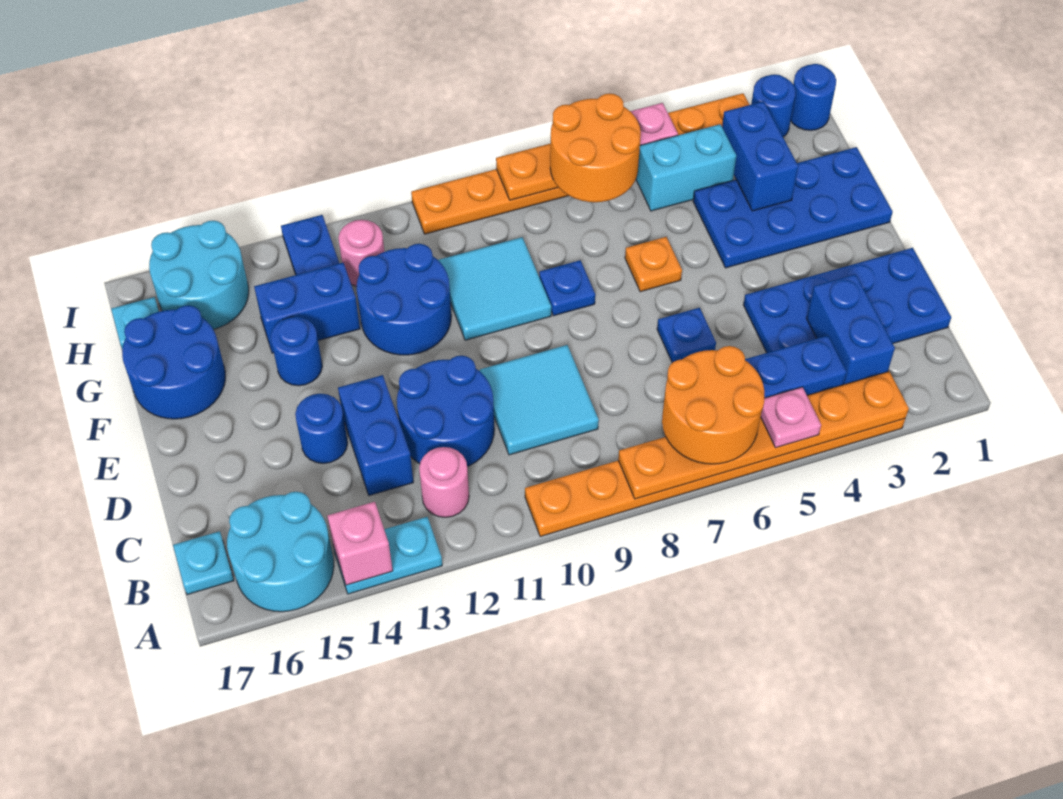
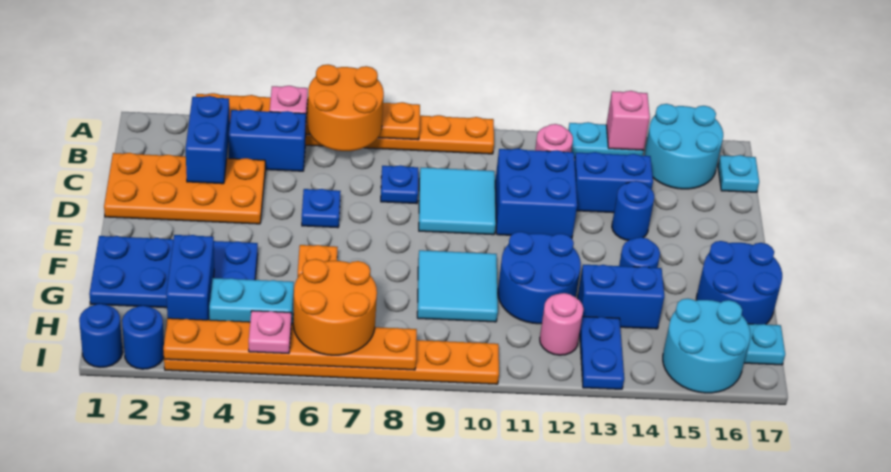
blue 2x4 plate [743,248,951,353] -> orange 2x4 plate [104,153,265,224]
blue 2x2 round brick [397,356,494,467] -> blue 2x2 brick [495,149,577,238]
blue 1x2 brick [338,375,413,496] -> blue 1x2 brick turned to [575,152,653,213]
blue 1x1 plate [539,260,595,316] -> blue 1x1 plate moved to [381,165,418,204]

